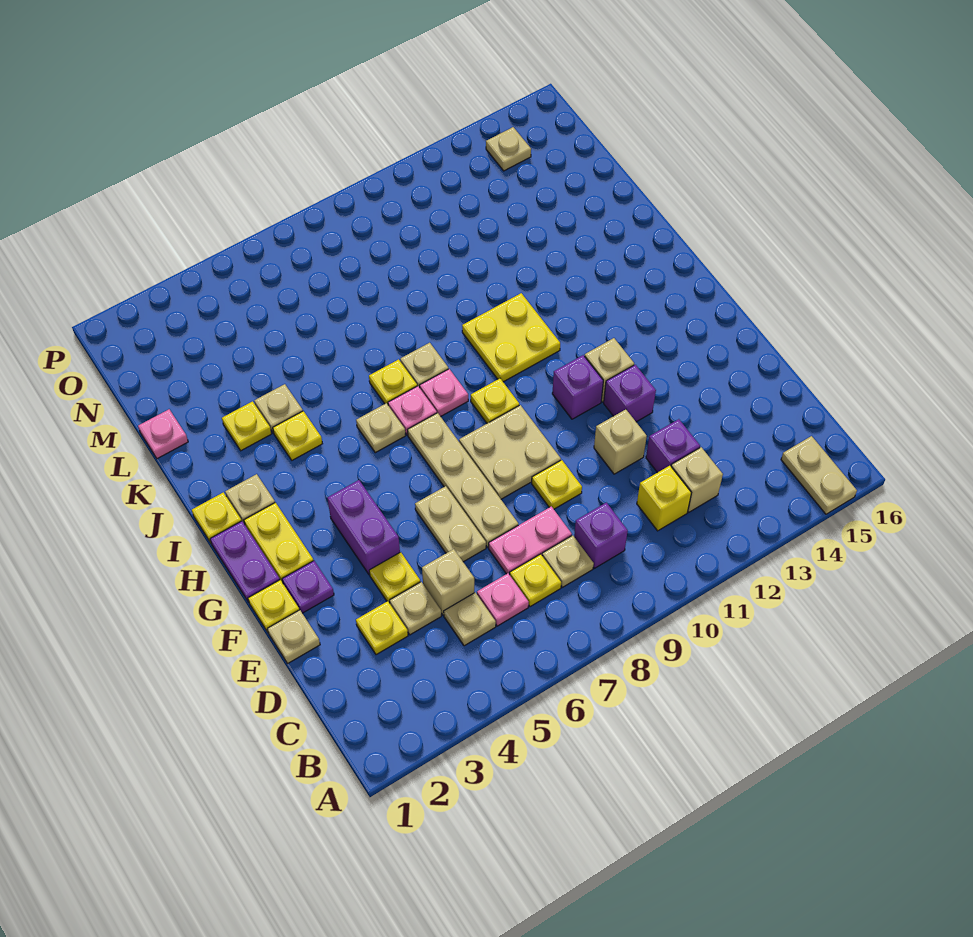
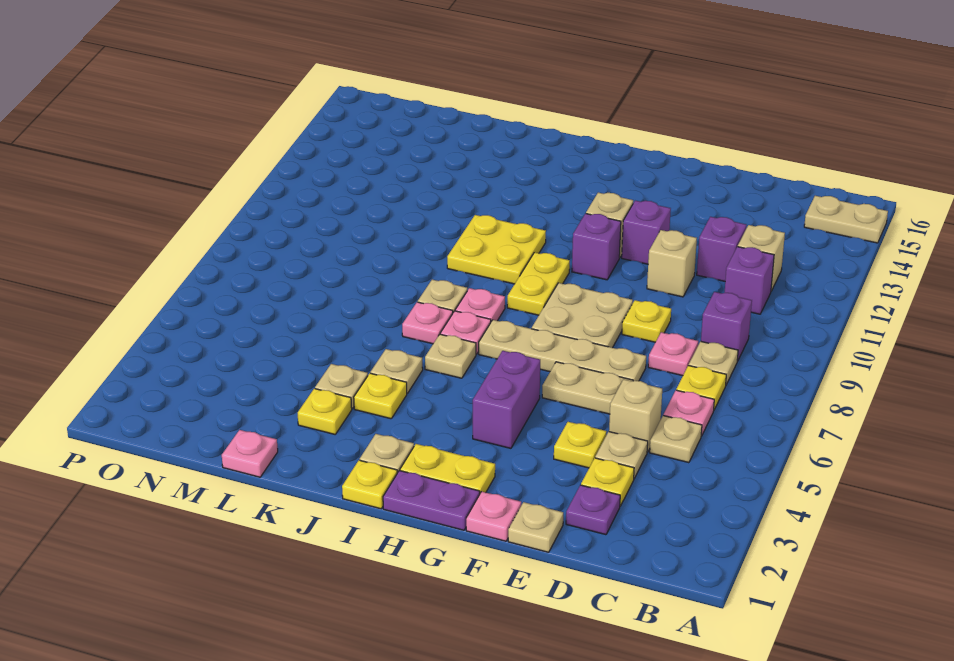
yellow 1x1 brick [637,466,691,531] -> purple 1x1 brick [725,247,774,314]
pink 1x2 plate [489,506,572,575] -> pink 1x1 plate [648,332,698,376]
yellow 1x1 plate [248,580,299,632] -> pink 1x1 plate [466,492,521,541]
purple 1x1 plate [282,561,334,613] -> purple 1x1 plate moved to [566,485,620,535]
purple 1x2 brick [327,480,400,575] -> purple 1x2 brick turned to [473,351,540,448]
yellow 1x1 plate [471,378,519,423] -> yellow 1x2 plate [507,252,570,315]
yellow 1x1 plate [369,359,417,404] -> pink 1x1 plate [402,302,453,344]
tan 1x1 plate [486,127,531,171] -> tan 1x1 plate moved to [370,349,423,394]

